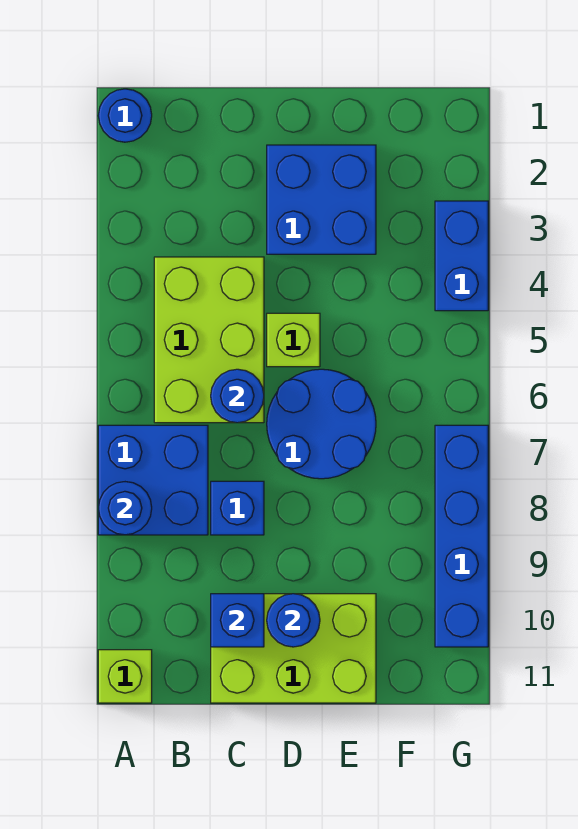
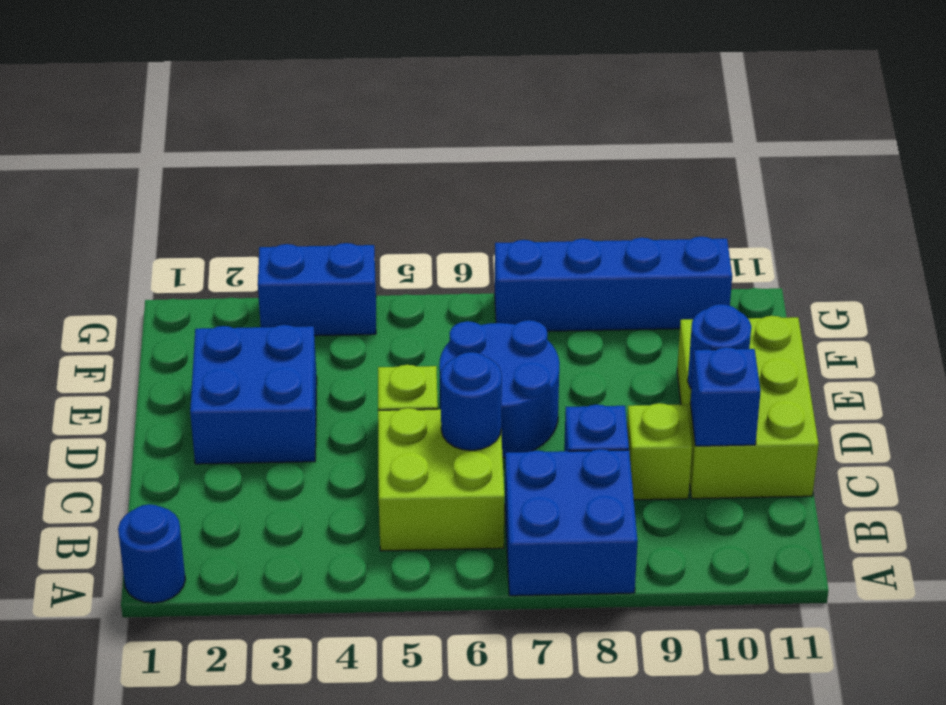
blue 1x1 round brick [98,482,152,535] -> none
lime 1x1 brick [98,650,152,703] -> lime 1x1 brick moved to [627,403,692,500]
lime 2x3 brick [154,257,264,423] -> lime 2x2 brick [378,408,504,551]

